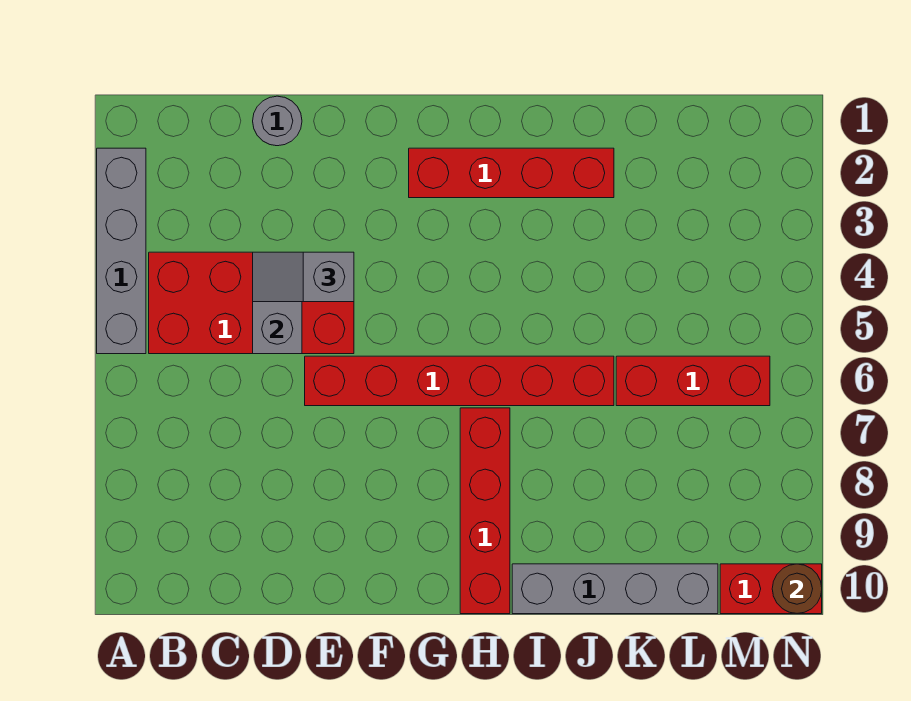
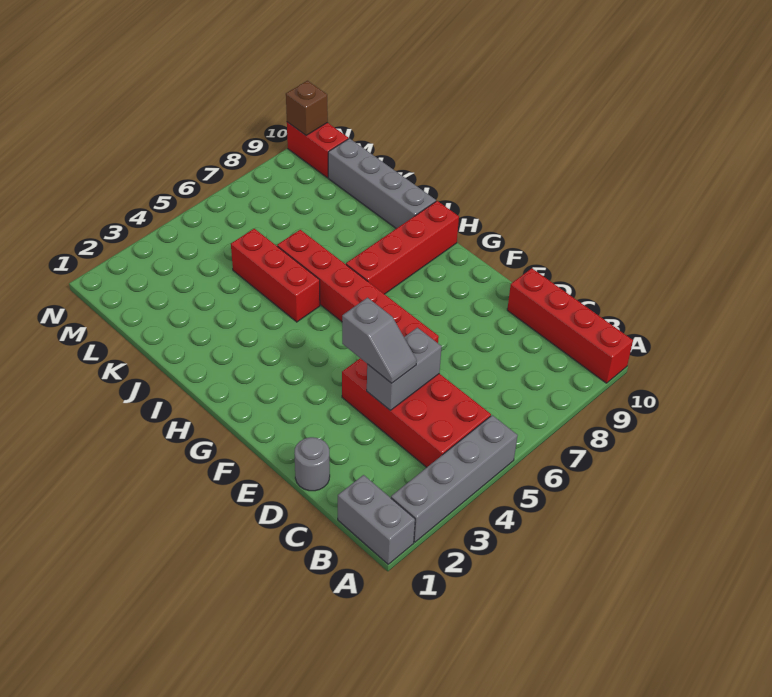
none -> grey 1x2 brick [338,475,415,564]
red 1x4 brick [409,148,614,198] -> red 1x4 brick moved to [507,268,633,383]
red 1x3 brick [616,356,770,406] -> red 1x3 brick moved to [231,229,320,322]
brown 1x1 round brick [772,564,822,614] -> brown 1x1 brick [286,81,328,135]

